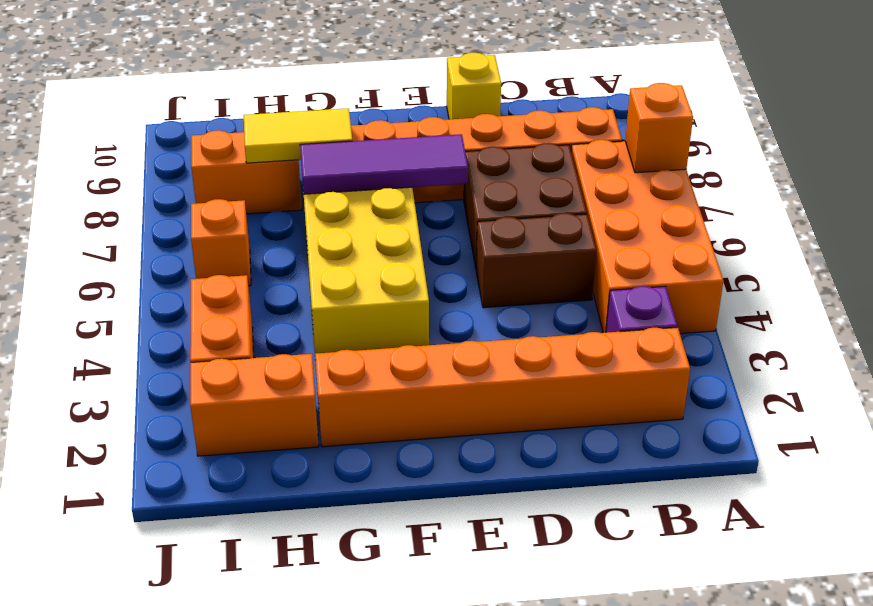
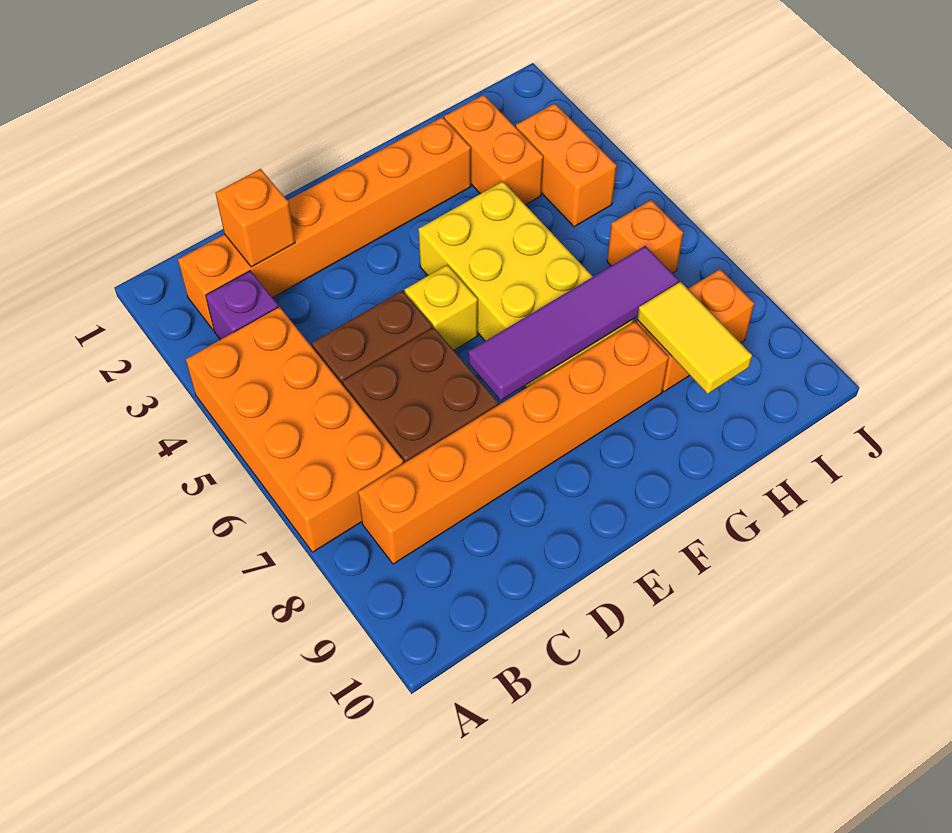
orange 1x1 brick [625,83,693,173] -> orange 1x1 brick moved to [216,169,295,267]
yellow 1x1 brick [447,53,501,119] -> yellow 1x1 brick moved to [405,265,478,350]
purple 1x3 tile [300,134,468,194] -> purple 1x4 tile [469,246,679,400]
yellow 1x2 tile [244,108,352,163] -> yellow 1x2 tile turned to [637,282,752,394]
orange 1x2 brick [190,354,319,456] -> orange 1x2 brick turned to [444,95,543,205]

